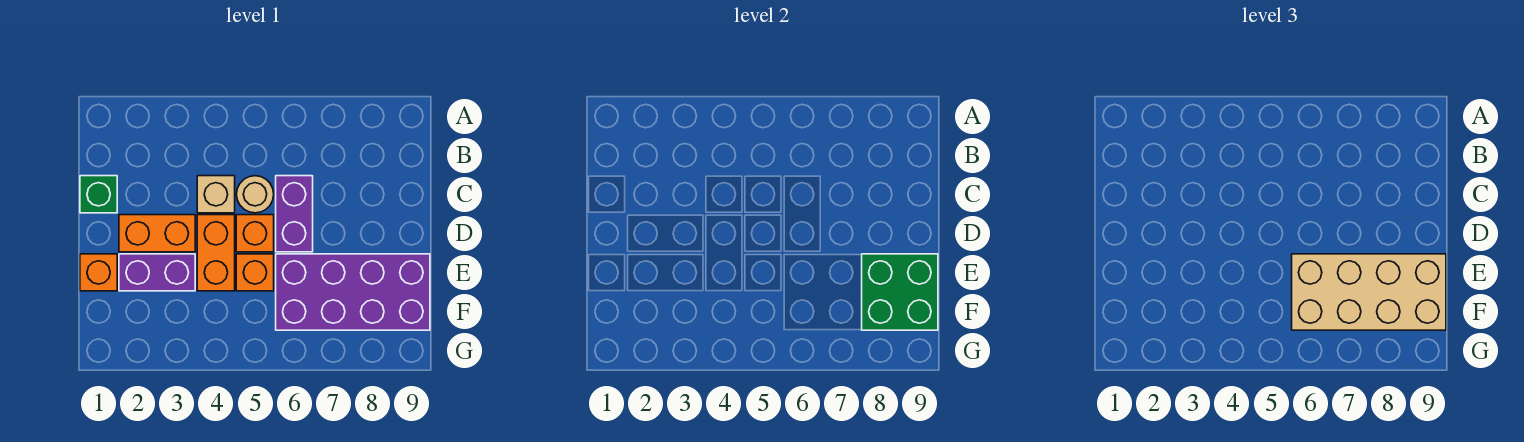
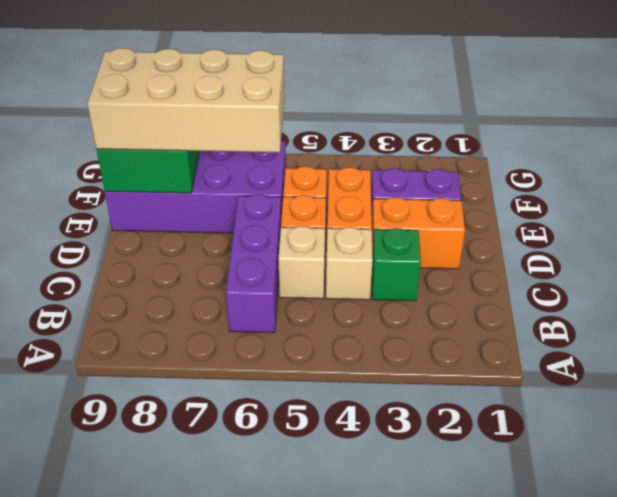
green 1x1 brick [80,176,117,213] -> green 1x1 brick moved to [372,228,421,301]
tan 1x1 round brick [236,176,274,213] -> tan 1x1 brick [279,226,325,299]
purple 1x2 brick [276,176,313,252] -> purple 1x3 brick [226,194,282,333]
orange 1x1 brick [80,254,117,291] -> none

